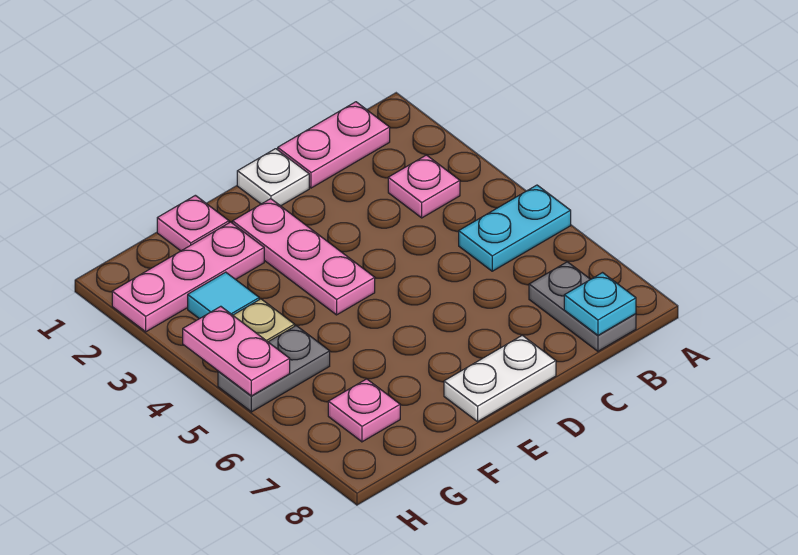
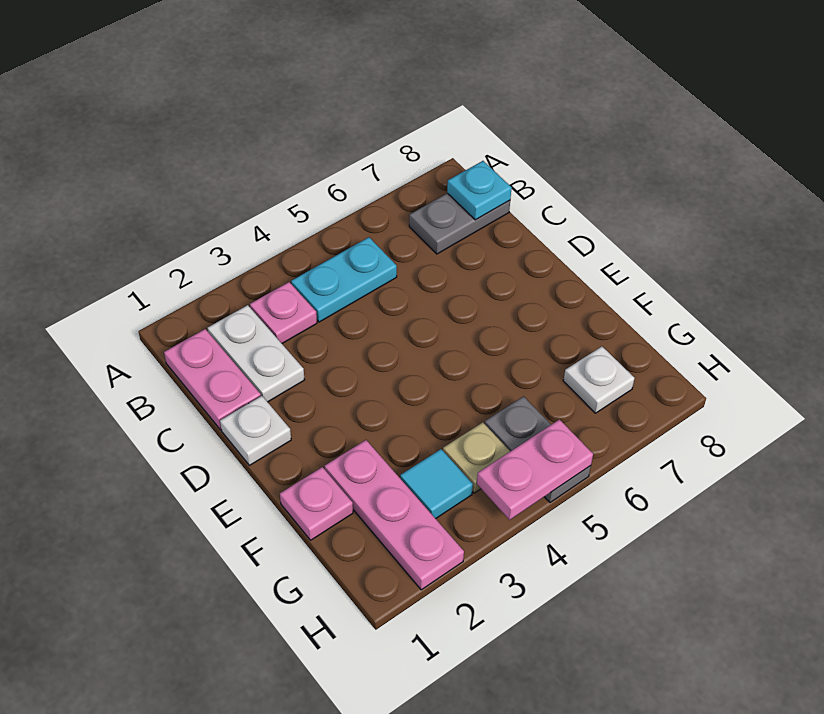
cyan 1x2 plate [459,185,571,271] -> cyan 1x2 plate turned to [291,237,397,322]
white 1x2 plate [444,335,556,422] -> white 1x2 plate moved to [208,305,304,402]
pink 1x3 plate [233,199,375,315] -> none
pink 1x1 plate [328,379,400,442] -> white 1x1 plate [563,346,635,413]

